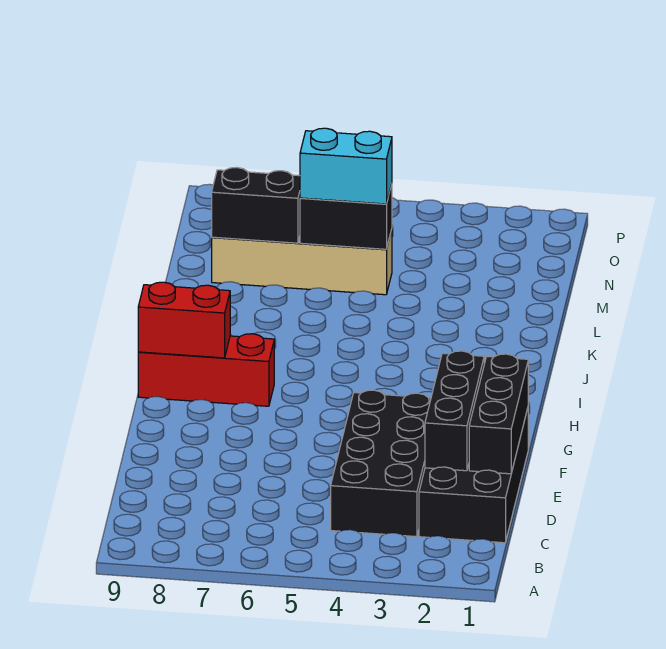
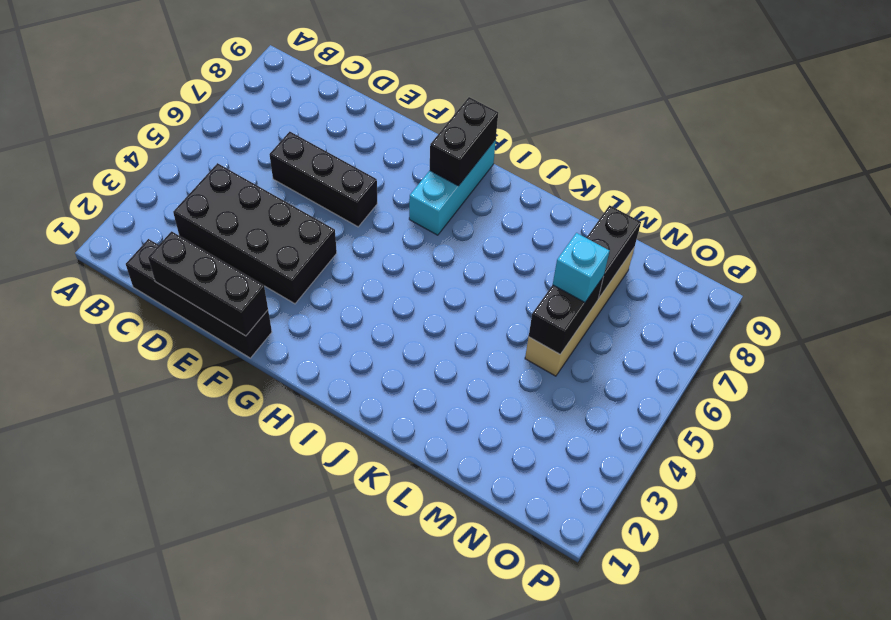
black 2x4 brick [419,408,528,543] -> black 1x4 brick [126,239,272,358]
black 1x3 brick [425,351,484,471] -> black 1x3 brick moved to [269,132,377,227]
red 1x3 brick [138,334,274,406] -> cyan 1x3 brick [409,140,496,235]
red 1x2 brick [138,282,230,358] -> black 1x2 brick [430,97,498,186]
cyan 1x2 brick [300,128,392,204] -> cyan 1x1 brick [553,233,610,302]

